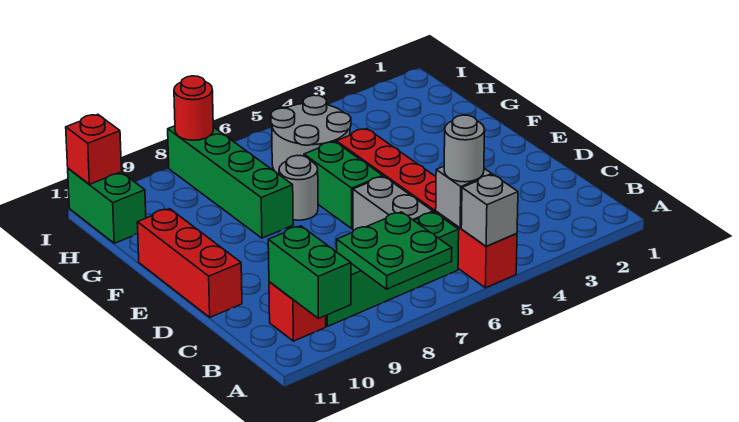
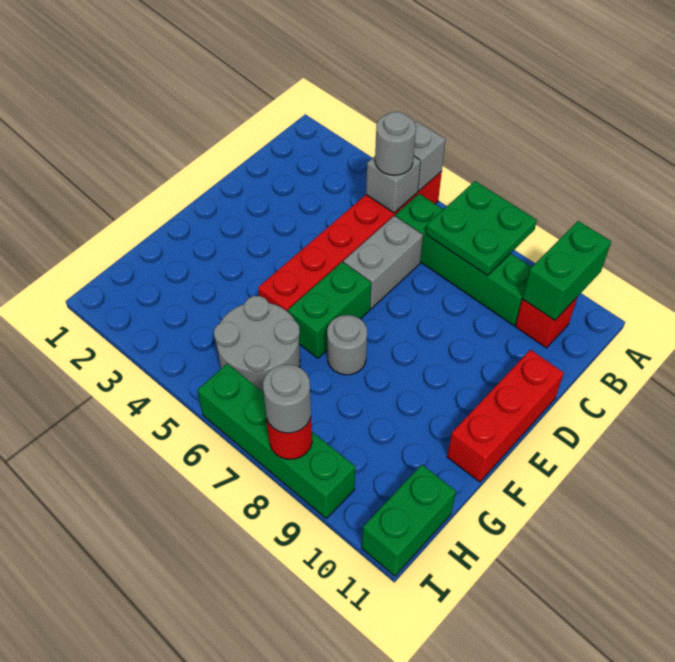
green 1x4 brick [168,126,293,238] -> green 1x4 brick turned to [198,364,355,518]
none -> grey 1x1 round brick [263,364,311,433]
red 1x1 brick [66,114,122,184] -> none

